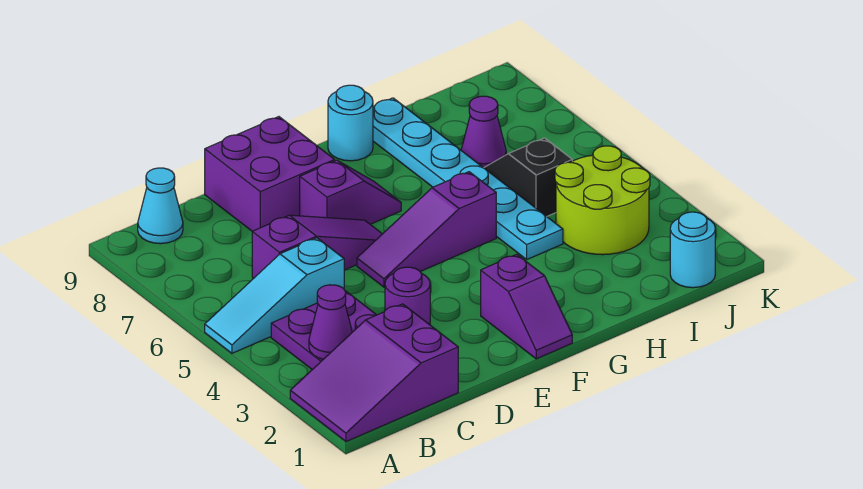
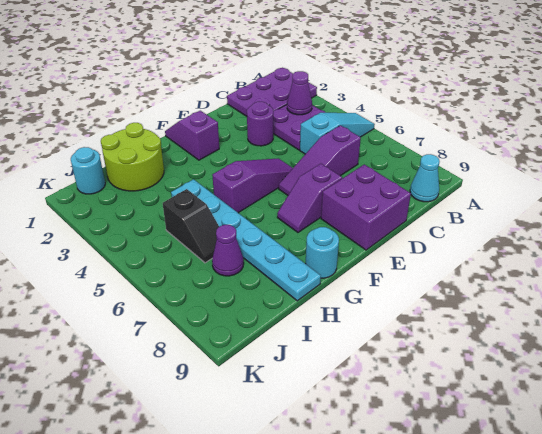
purple 2x3 slope [290,304,458,442] -> purple 2x3 plate [227,68,317,116]
lime 2x2 round brick [555,146,650,255] -> lime 2x2 round brick moved to [101,123,164,191]

